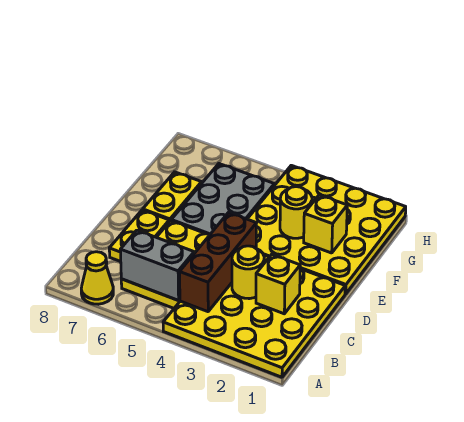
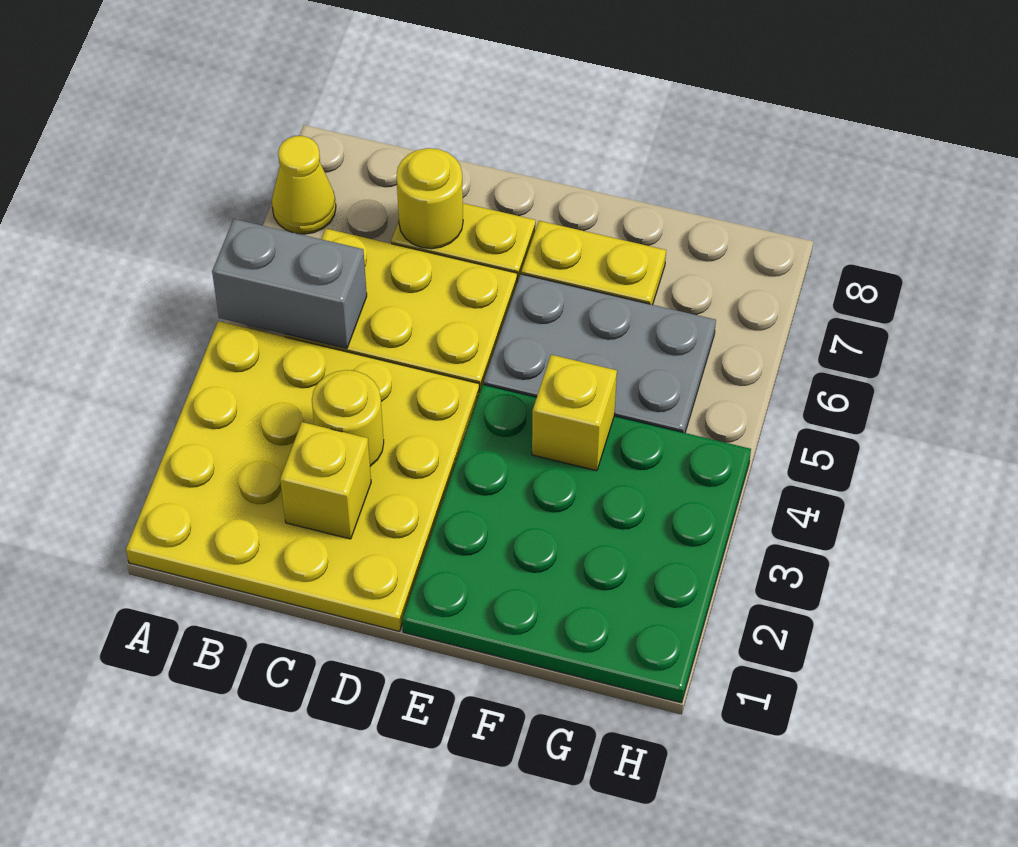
brown 1x3 brick [180,212,256,312] -> none
grey 1x2 brick [120,230,194,300] -> grey 1x2 brick turned to [212,219,367,348]
yellow 4x4 plate [248,165,406,294] -> green 4x4 plate [402,385,751,703]
yellow 1x1 brick [304,195,347,253] -> yellow 1x1 brick moved to [532,355,617,471]
yellow 1x1 round brick [280,187,312,238] -> yellow 1x1 round brick moved to [396,148,463,249]

